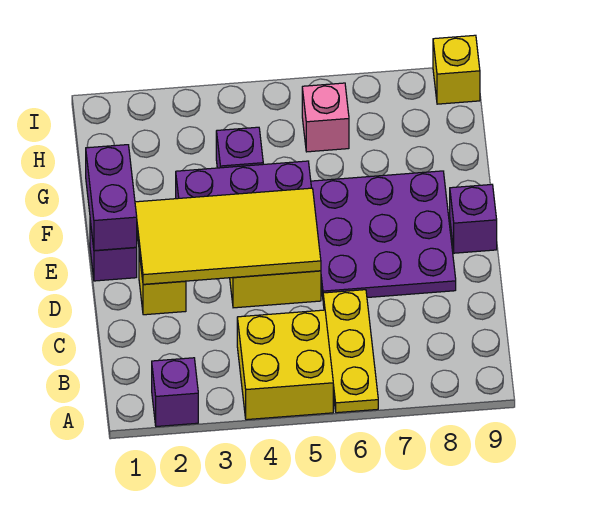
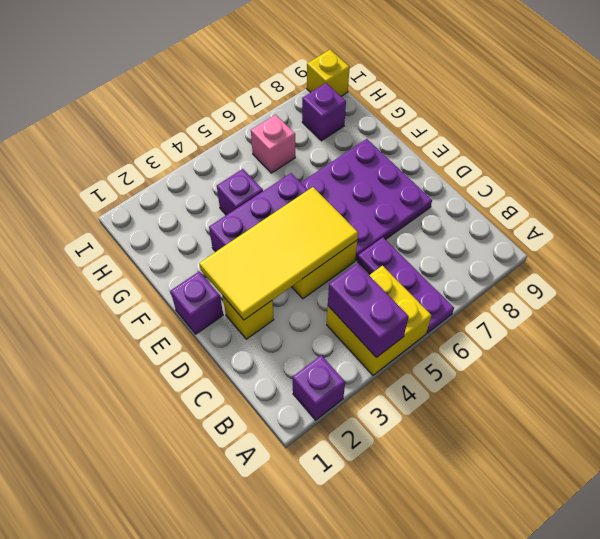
yellow 1x3 plate [323,290,378,413] -> purple 1x3 plate [357,238,454,333]
purple 1x2 brick [86,145,137,251] -> purple 1x2 brick moved to [328,264,409,358]
purple 1x1 brick [450,184,497,253] -> purple 1x1 brick moved to [302,83,346,141]

